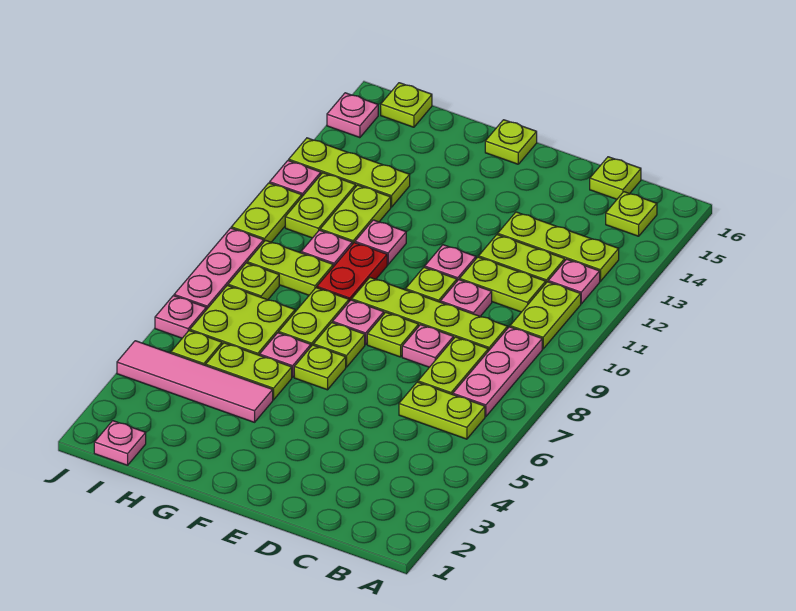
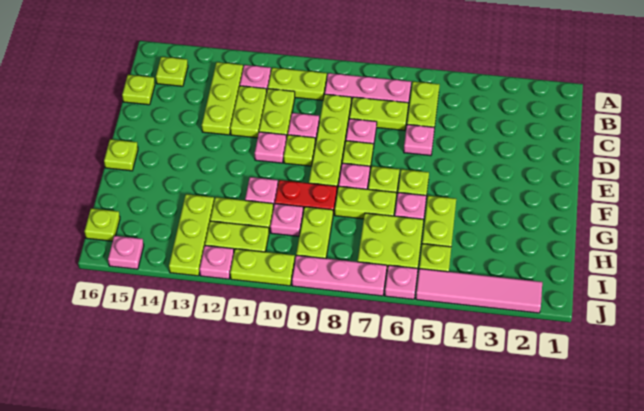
pink 1x4 tile [117,341,273,422] -> pink 1x4 tile turned to [416,269,542,313]
pink 1x1 plate [94,421,146,465] -> pink 1x1 plate moved to [404,125,434,156]
lime 1x1 plate [228,263,279,300] -> none

